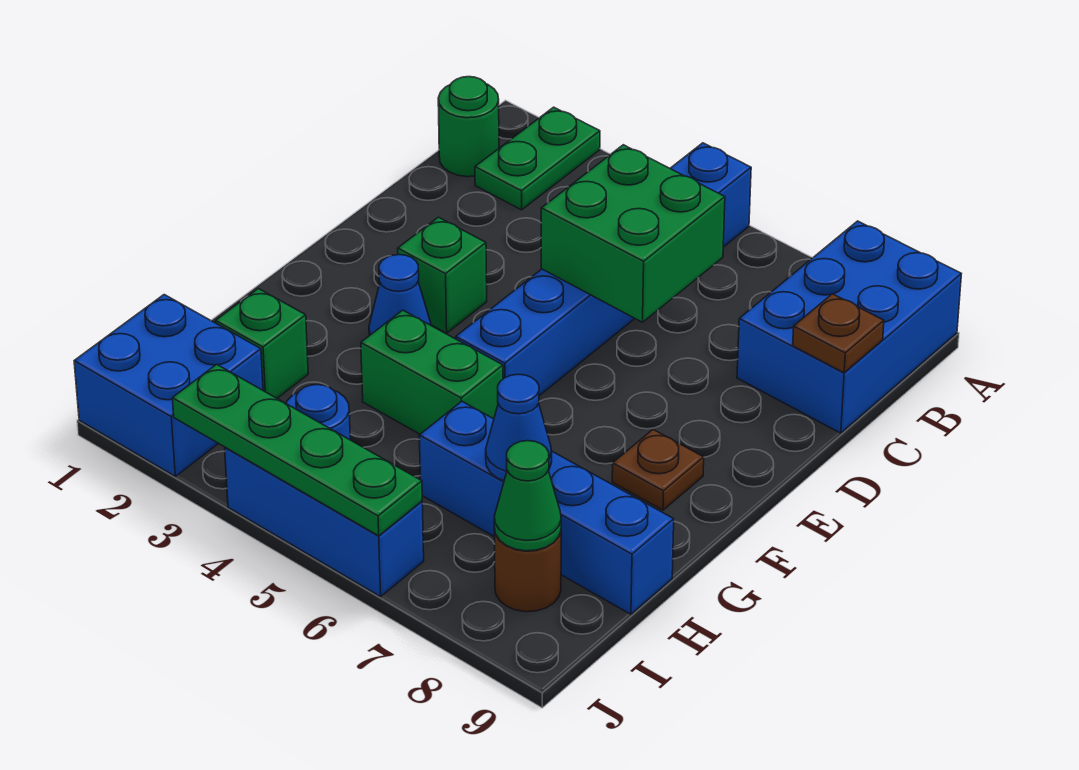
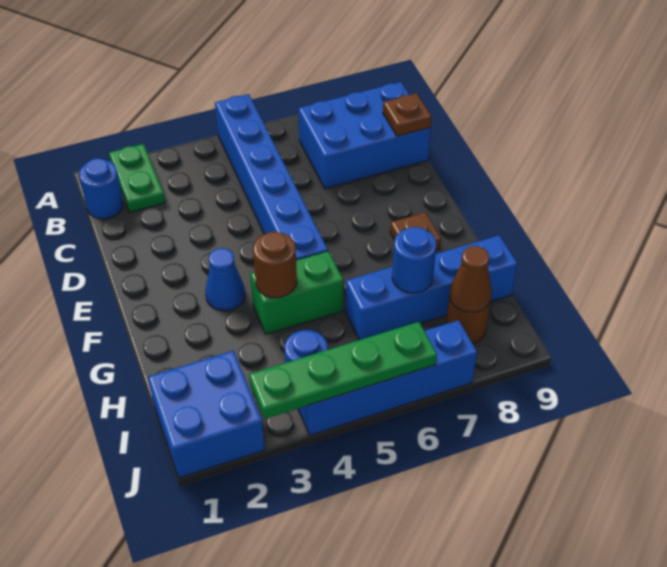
blue 2x3 brick [737,221,961,433] -> blue 2x3 brick turned to [298,82,431,189]
green 1x1 round brick [438,77,499,177] -> blue 1x1 round brick [79,158,124,219]
green 2x2 brick [541,145,725,322] -> none
green 1x1 brick [398,217,487,333] -> none
none -> brown 1x1 round brick [253,232,297,298]
green 1x1 brick [216,289,308,398] -> none
blue 1x1 cone [486,374,552,481] -> blue 1x1 round brick [392,227,436,293]
green 1x1 cone [494,441,561,551] -> brown 1x1 cone [449,246,492,313]
blue 1x3 brick [225,447,424,597] -> blue 1x4 brick [298,320,477,435]

